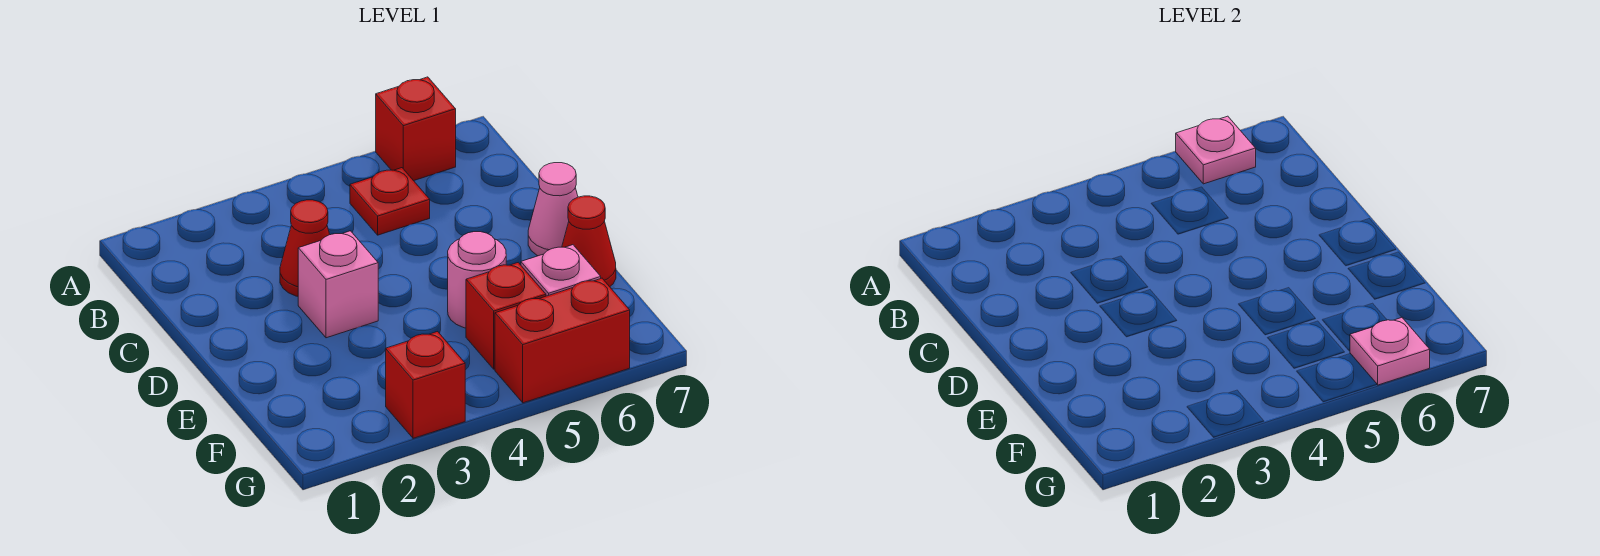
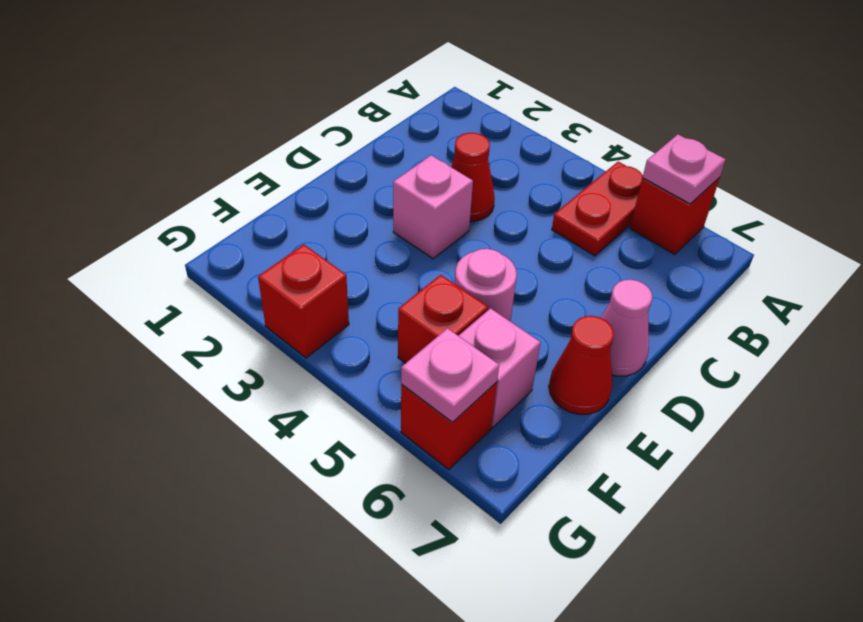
red 1x1 plate [350,168,430,235] -> red 1x2 plate [552,162,643,256]
red 1x2 brick [495,278,630,403] -> red 1x1 brick [401,382,497,470]

